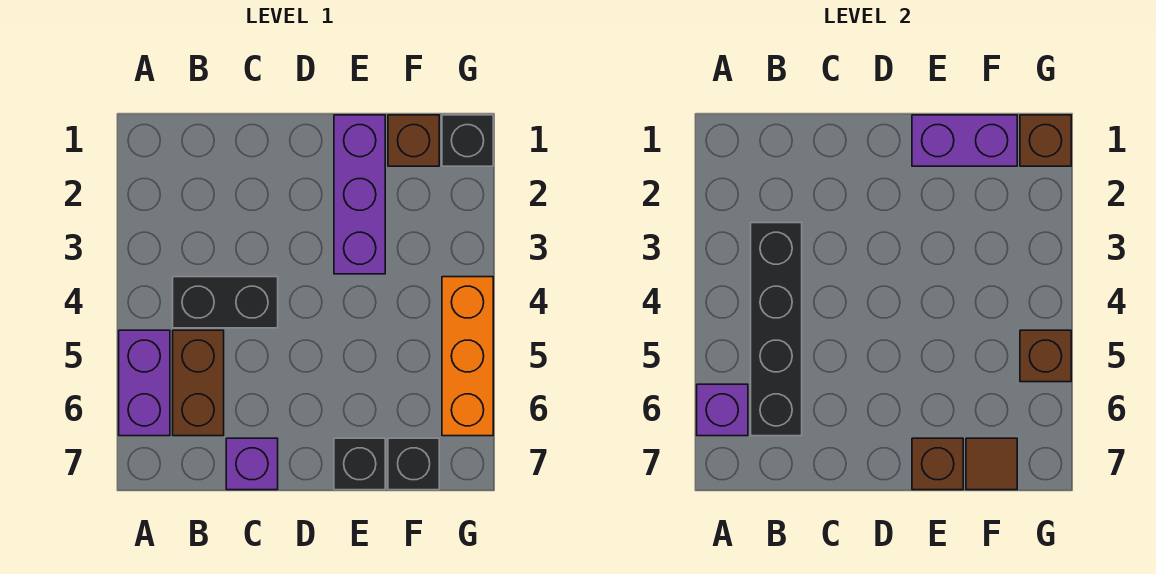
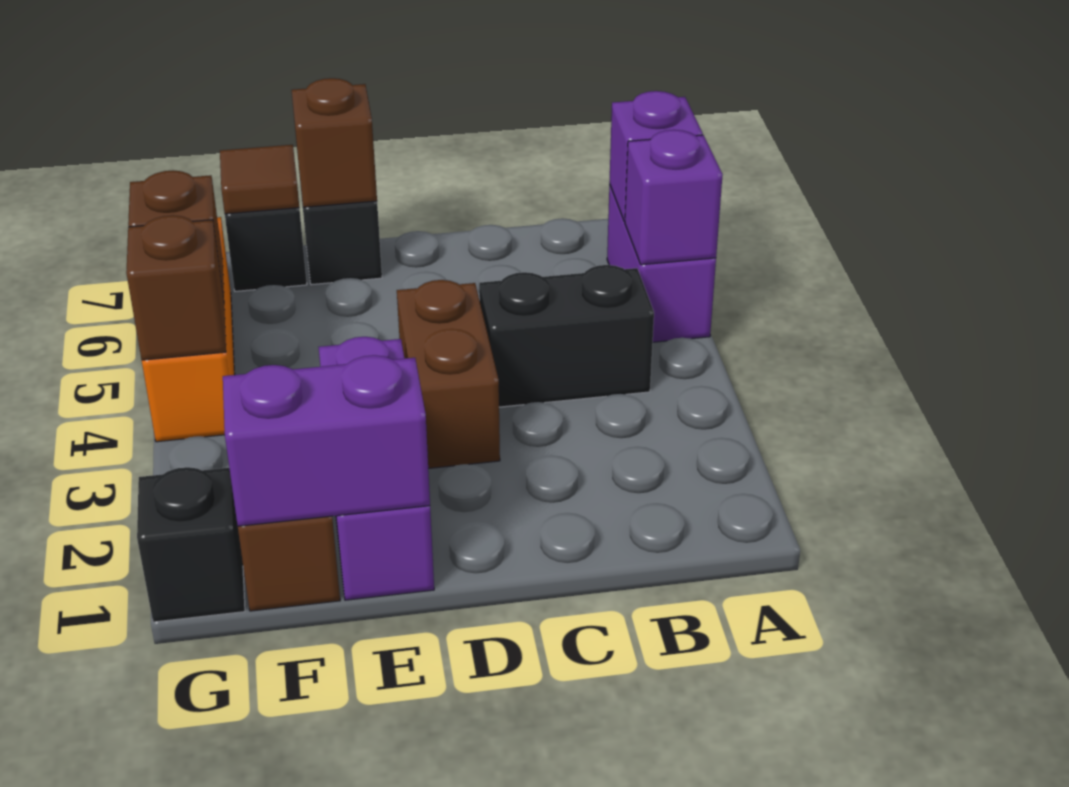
black 1x4 brick [751,223,802,436] -> none
brown 1x2 brick [173,330,224,436] -> brown 1x2 brick moved to [397,280,500,468]
purple 1x1 brick [226,438,278,490] -> purple 1x1 brick moved to [625,130,723,265]
brown 1x1 brick [1020,115,1071,166] -> brown 1x1 brick moved to [126,215,226,360]

